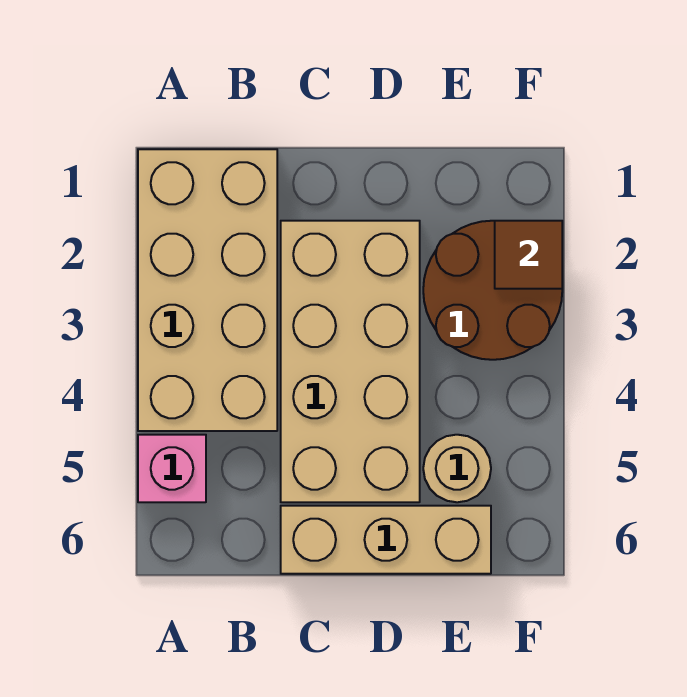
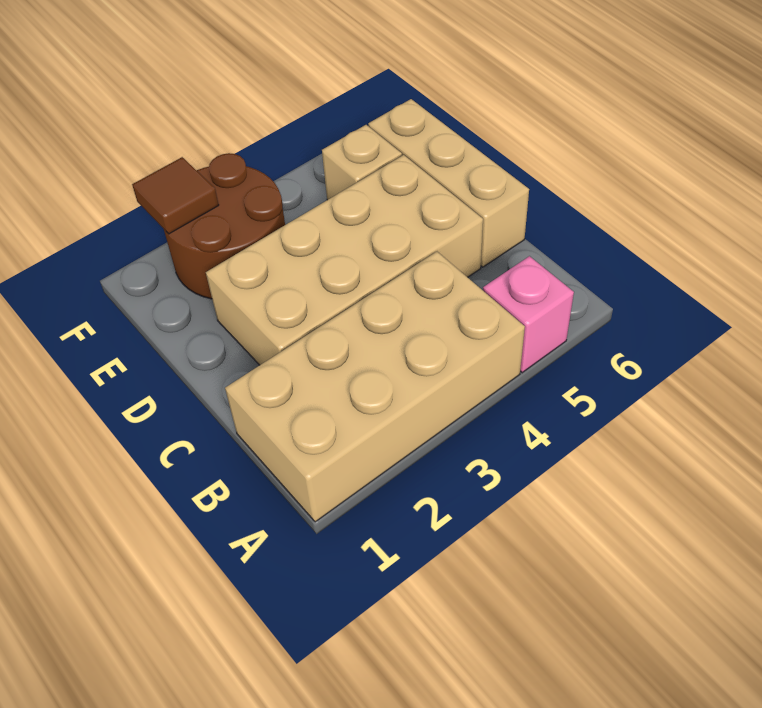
tan 1x1 round brick [423,435,491,502] -> tan 1x1 brick [322,125,402,200]

